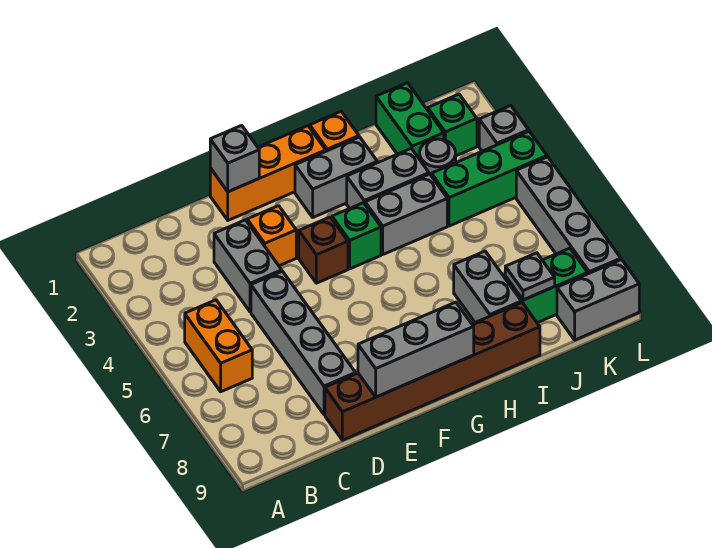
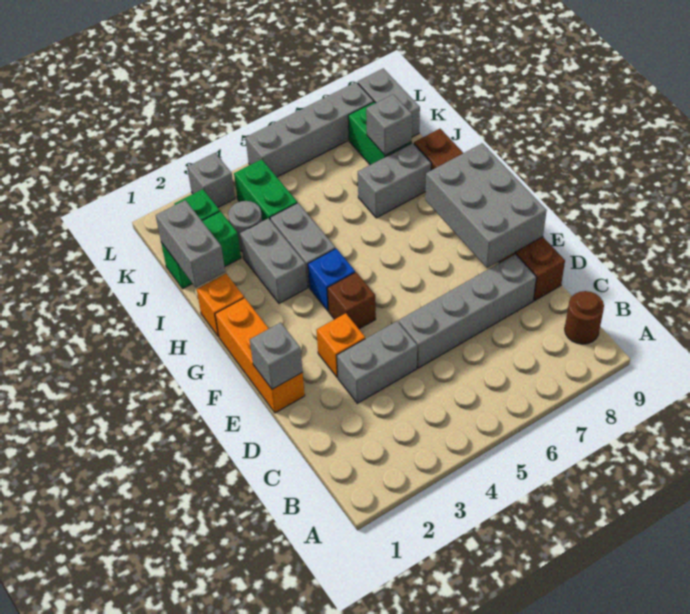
orange 1x2 brick [185,300,252,392] -> none
none -> brown 1x1 round brick [565,291,604,344]
grey 1x3 brick [358,302,474,397] -> grey 2x3 brick [425,143,547,268]
grey 1x2 brick [295,137,377,217] -> grey 1x2 brick moved to [156,200,225,287]
green 1x1 brick [332,203,381,269] -> blue 1x1 brick [308,249,355,311]
green 1x3 brick [431,131,547,226] -> green 1x2 brick [234,159,297,221]
grey 1x1 plate [505,253,555,300] -> grey 1x1 brick [366,94,412,155]

